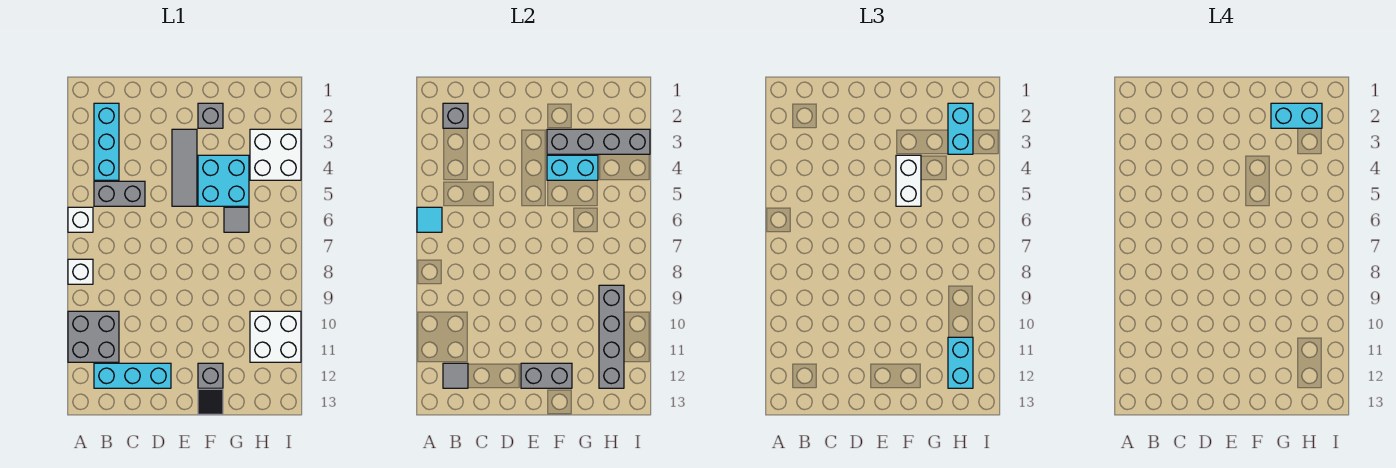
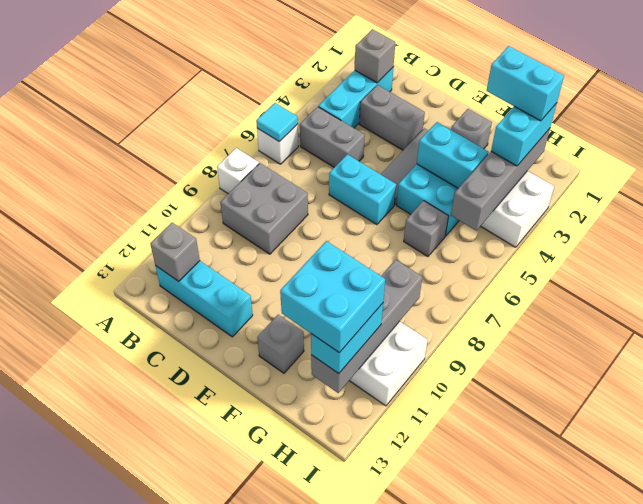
grey 2x2 brick [68,311,119,362] -> grey 2x2 brick moved to [220,163,308,254]
grey 1x1 tile [443,363,468,388] -> grey 1x1 brick [150,223,200,281]
none -> cyan 1x2 brick [329,154,396,225]
grey 1x2 brick [521,363,572,388] -> grey 1x2 brick moved to [359,85,425,150]
grey 1x4 brick [547,129,650,154] -> grey 1x4 brick turned to [451,129,550,230]
white 1x2 brick [896,155,921,206] -> none
black 1x1 tile [198,389,223,414] -> none
grey 1x1 tile [224,207,249,232] -> grey 1x1 brick [404,201,448,257]
none -> cyan 2x2 brick [280,241,385,353]

